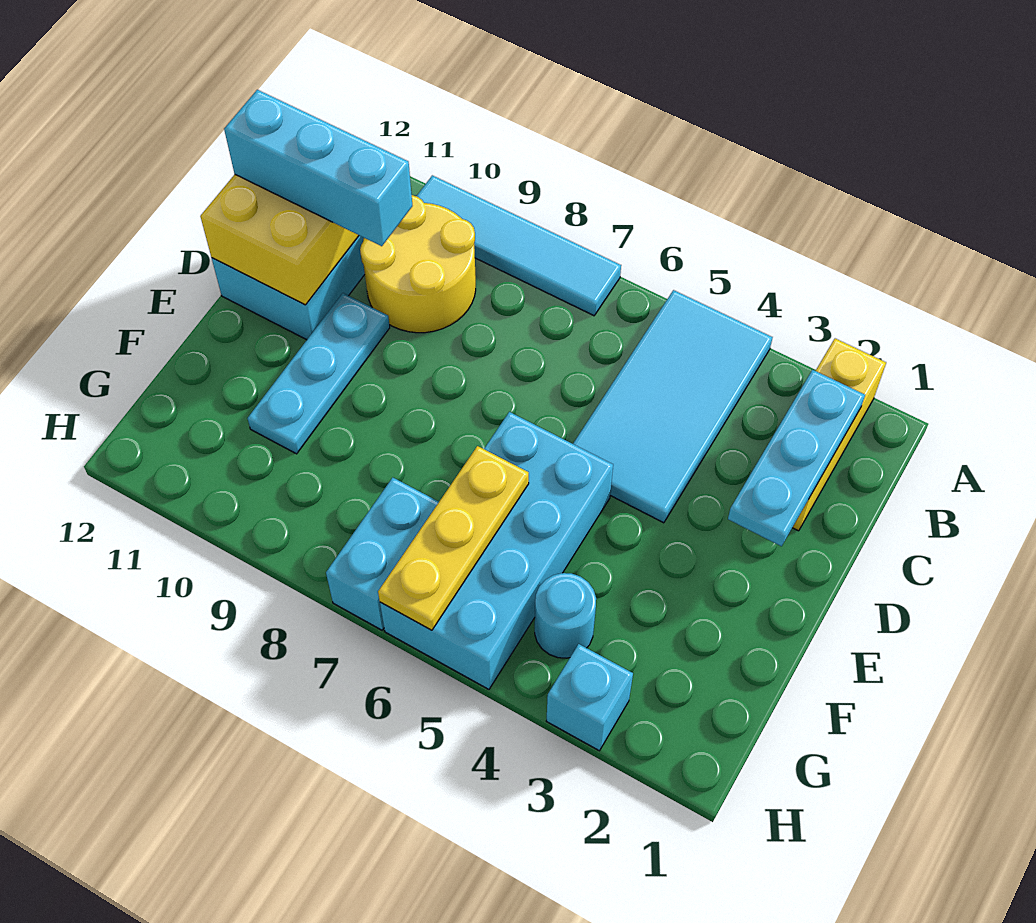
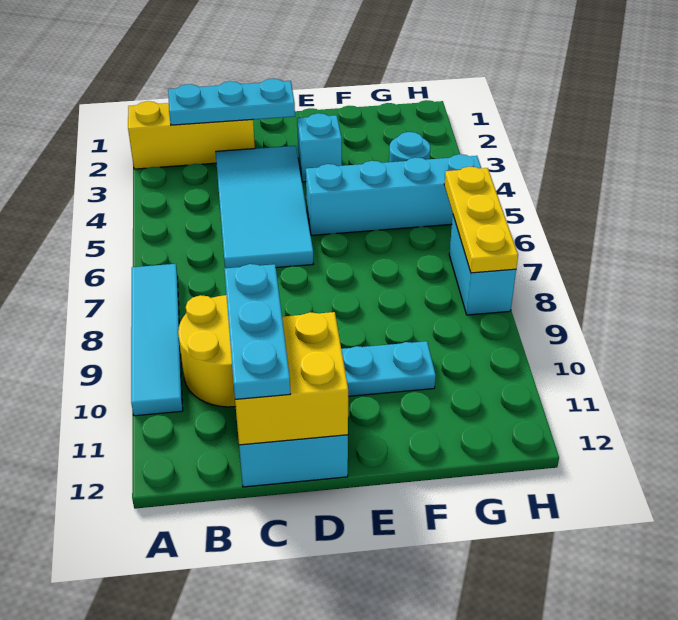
cyan 2x4 tile [573,290,773,523] -> cyan 2x4 tile turned to [216,146,313,268]
cyan 1x3 brick [224,90,412,246] -> cyan 1x3 plate [224,264,290,399]
cyan 2x4 brick [380,412,613,689] -> cyan 1x4 brick [306,154,481,235]
yellow 1x3 plate [378,446,529,630] -> yellow 1x3 plate turned to [444,167,518,273]
cyan 1x2 brick [326,478,439,630] -> cyan 1x2 brick turned to [449,216,516,315]
cyan 1x1 brick [546,644,633,751] -> cyan 1x1 brick moved to [297,113,342,182]

